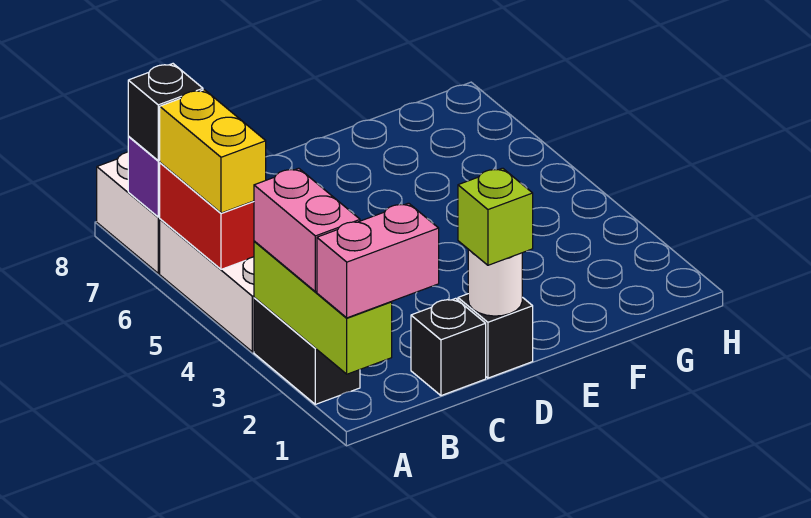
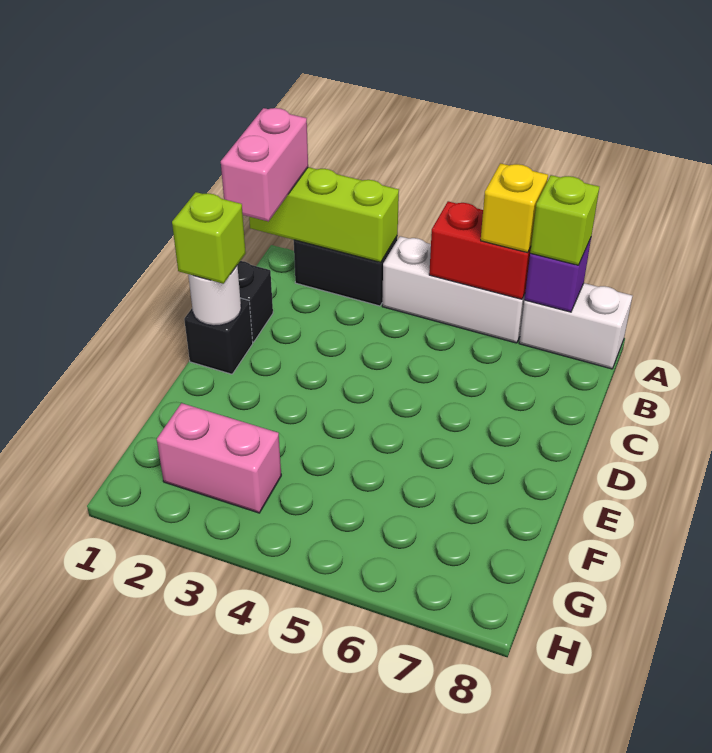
pink 1x2 brick [254,168,360,292] -> pink 1x2 brick moved to [157,403,281,513]
yellow 1x2 brick [160,90,266,213] -> yellow 1x1 brick [481,163,548,253]
black 1x1 brick [128,64,203,161] -> lime 1x1 brick [530,175,599,265]

